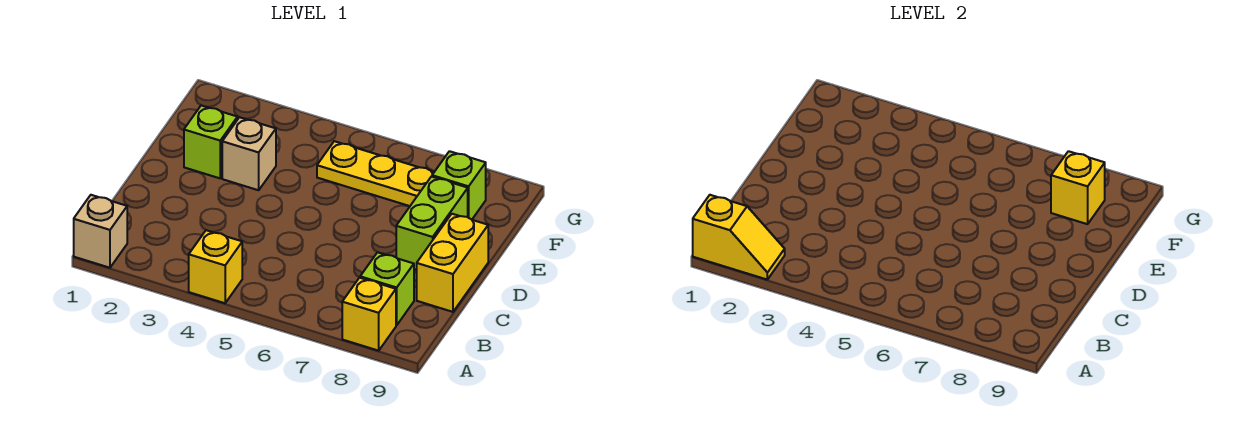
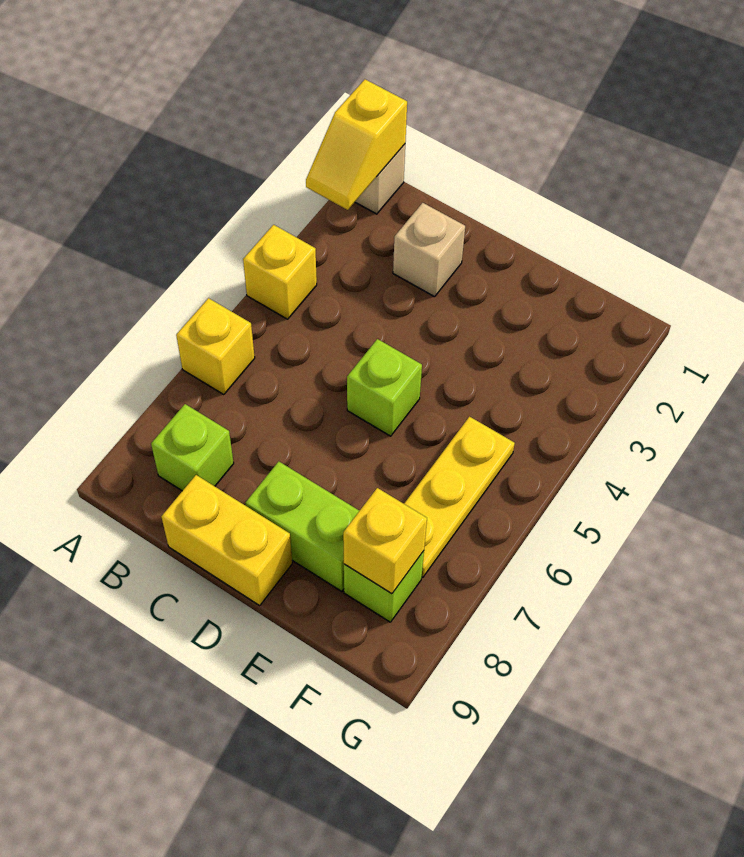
yellow 1x1 brick [342,278,396,351] -> yellow 1x1 brick moved to [176,298,255,395]
lime 1x1 brick [184,105,238,178] -> lime 1x1 brick moved to [347,339,422,436]
tan 1x1 brick [222,117,276,190] -> tan 1x1 brick moved to [393,203,465,297]

